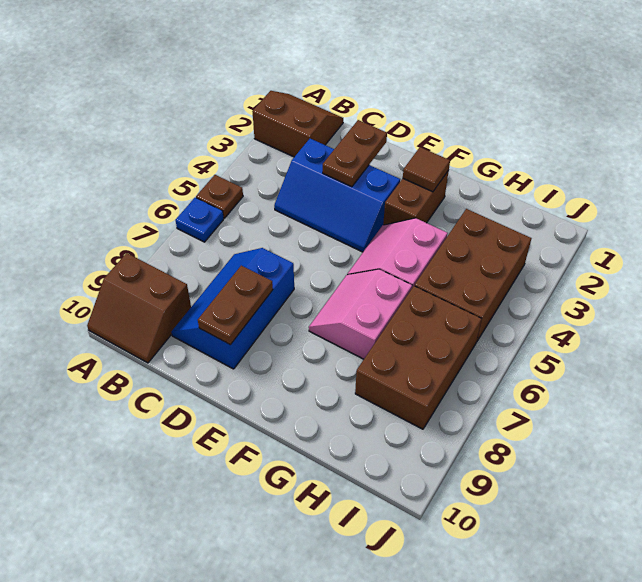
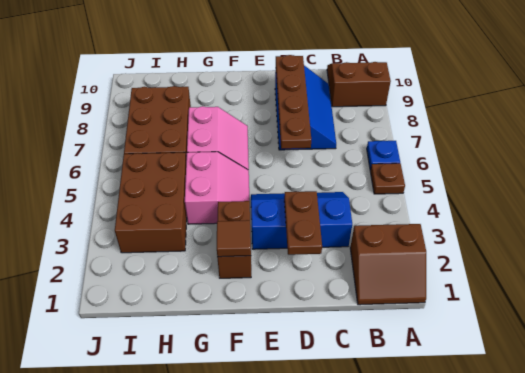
brown 1x2 plate [198,266,273,345] -> brown 1x4 plate [276,55,311,149]

